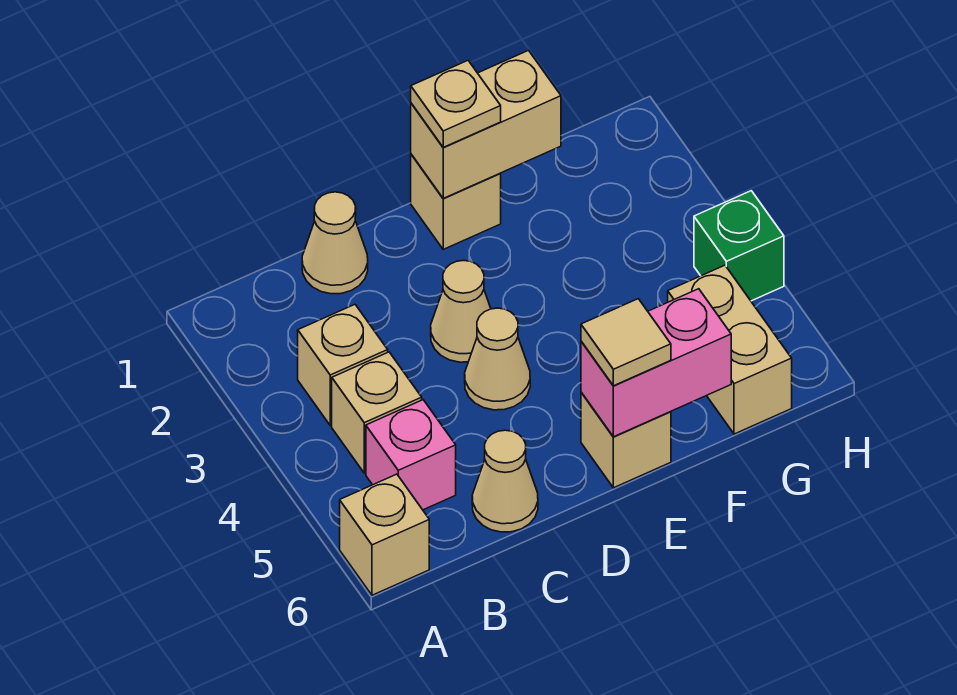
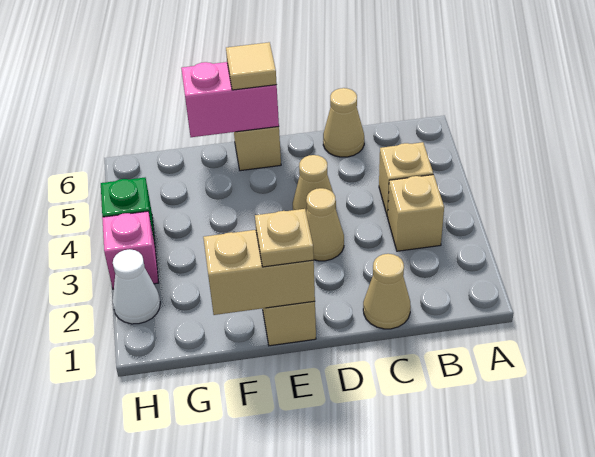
tan 1x1 brick [340,474,429,595] -> none
pink 1x1 brick [366,400,456,510] -> pink 1x1 brick moved to [102,211,158,289]
tan 1x2 brick [668,265,792,434] -> none
none -> white 1x1 cone [113,249,160,324]

